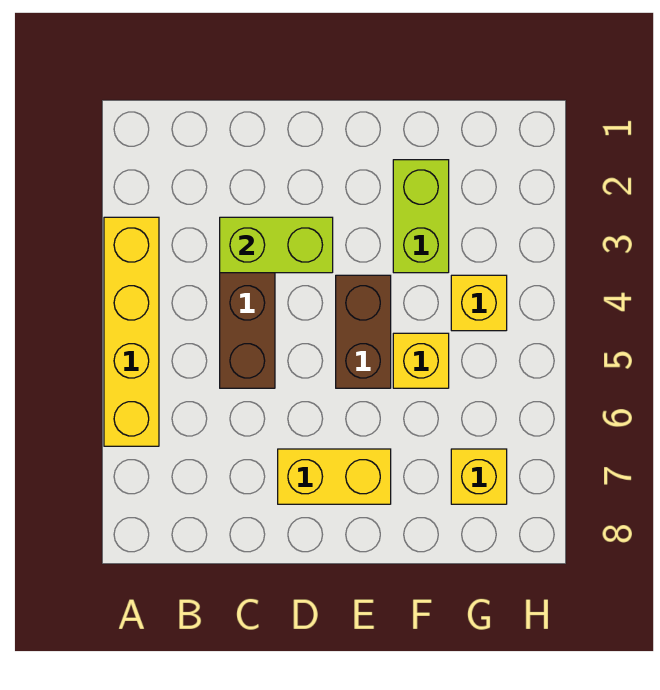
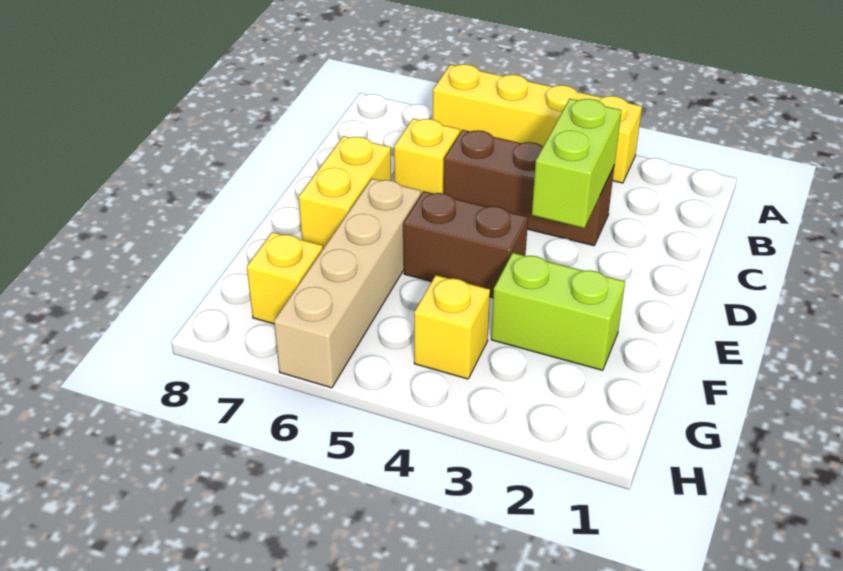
none -> tan 1x4 brick [274,179,421,388]
yellow 1x1 brick [393,333,449,388] -> yellow 1x1 brick moved to [394,118,460,194]

